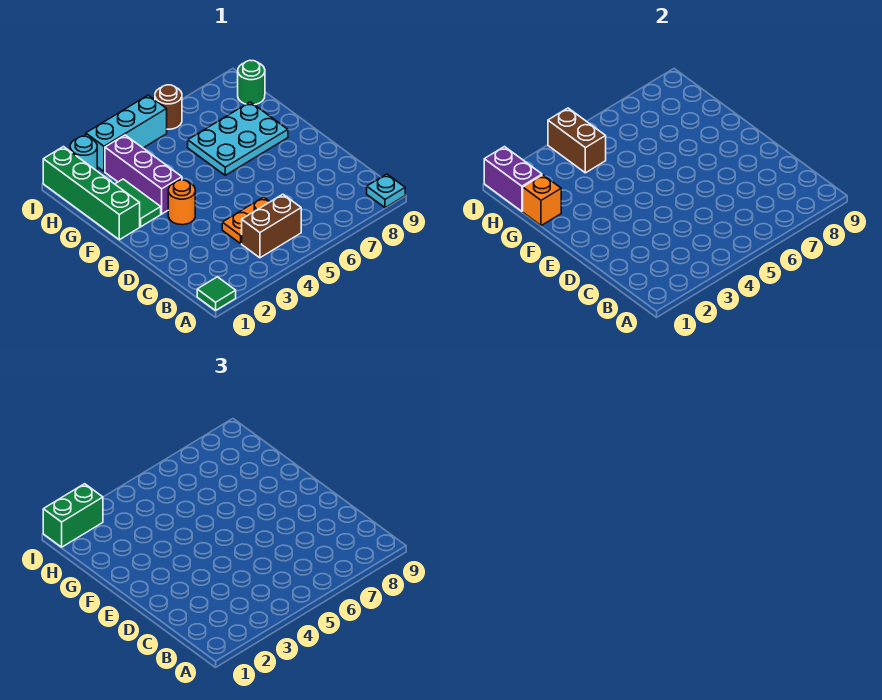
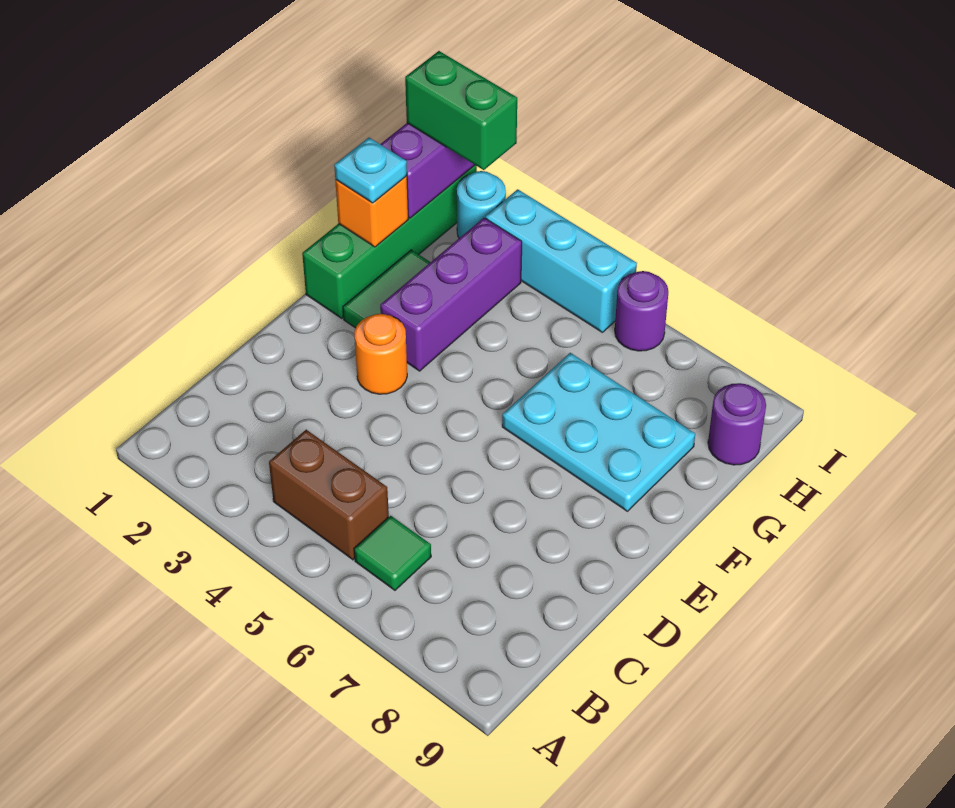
green 1x1 tile [197,277,236,310] -> green 1x1 tile moved to [354,516,431,590]
cyan 1x1 plate [367,174,405,208] -> cyan 1x1 plate moved to [334,138,407,203]
orange 1x2 plate [222,197,270,243] -> none
brown 1x2 brick [548,108,606,173] -> none
green 1x1 round brick [238,60,265,105] -> purple 1x1 round brick [708,383,766,465]
brown 1x1 round brick [155,85,182,129] -> purple 1x1 round brick [615,271,668,351]

